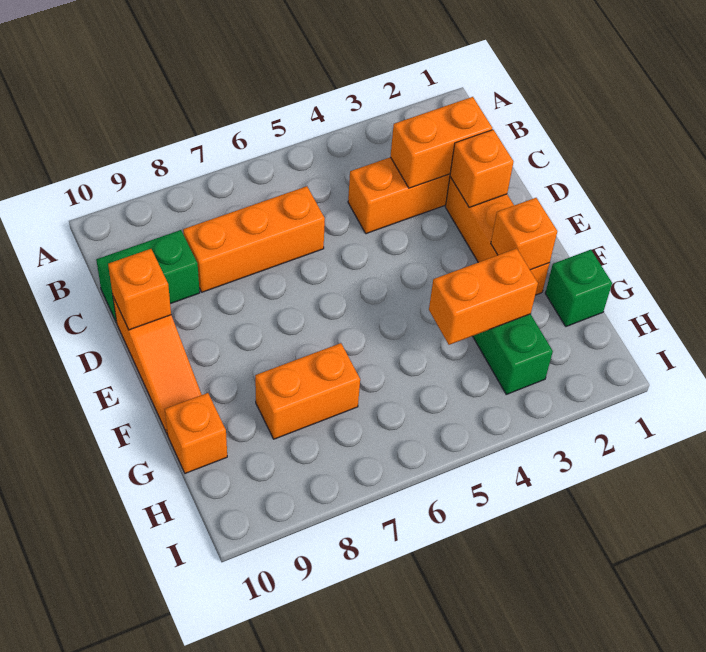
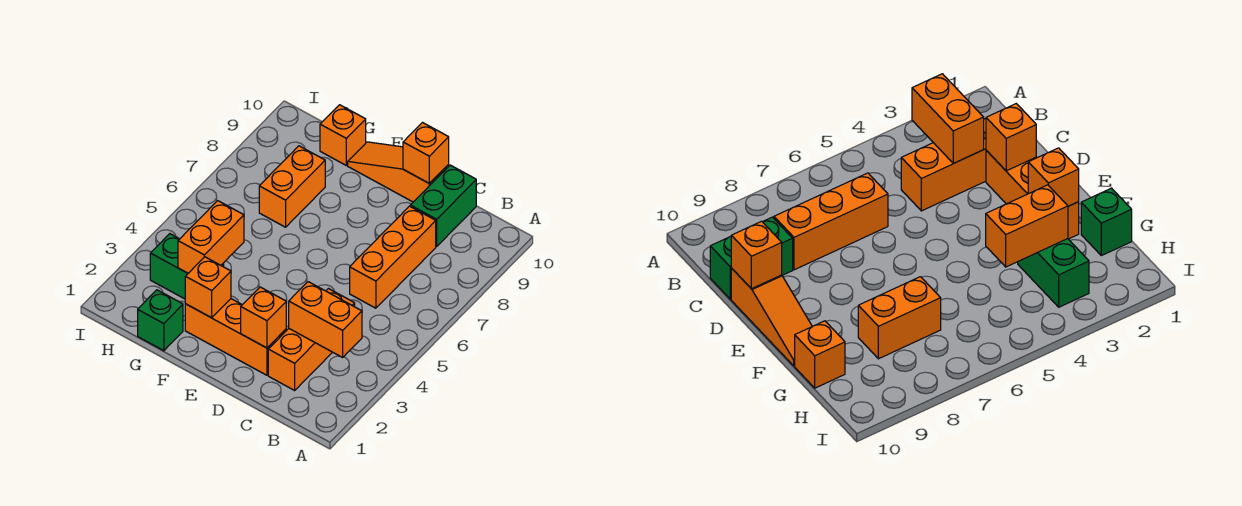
orange 1x2 brick [390,97,492,188] -> orange 1x2 brick turned to [289,282,362,357]

